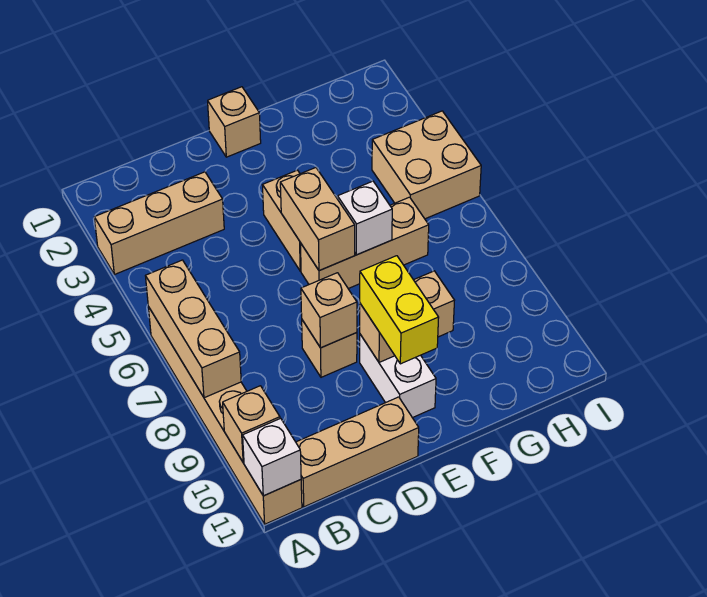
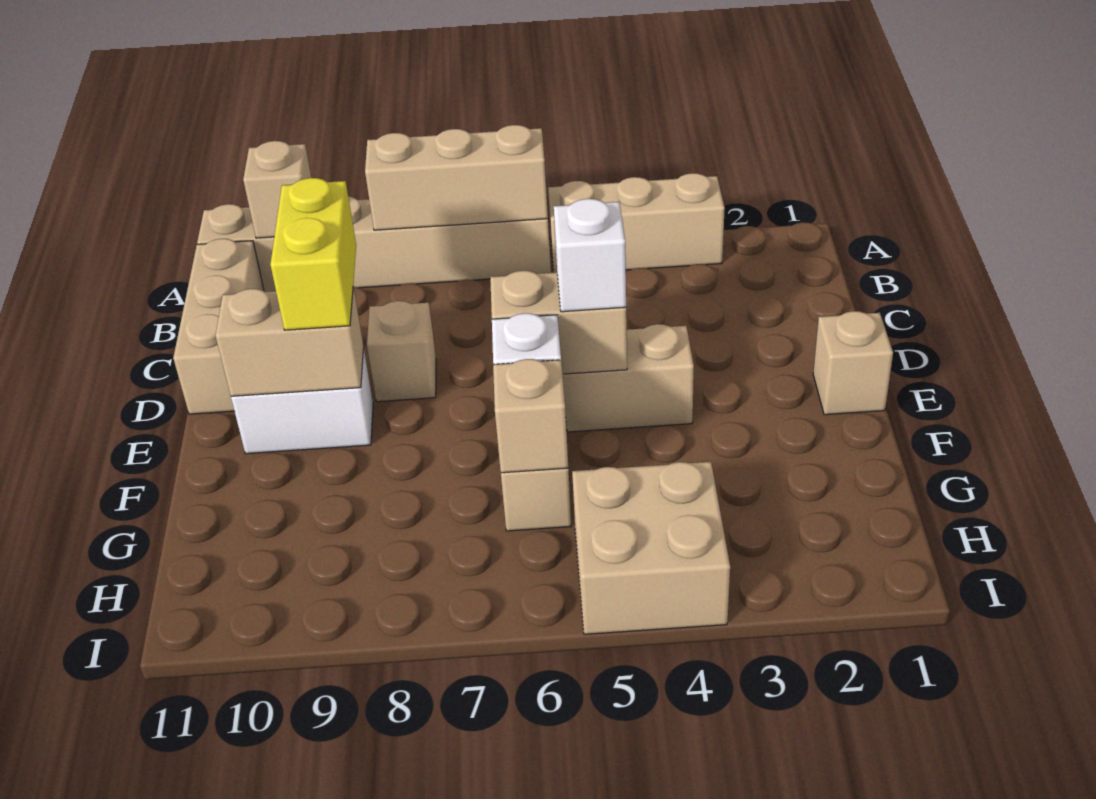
tan 1x3 brick [94,172,224,275] -> tan 1x3 brick turned to [548,173,725,273]
white 1x1 brick [243,418,301,496] -> white 1x1 brick moved to [554,199,626,312]
tan 1x1 brick [301,273,357,348] -> tan 1x1 brick moved to [493,359,568,473]
tan 1x2 brick [360,271,454,362] -> tan 1x2 brick turned to [215,287,364,396]
yellow 1x2 brick [360,256,439,364] -> yellow 1x2 brick turned to [270,178,356,330]

